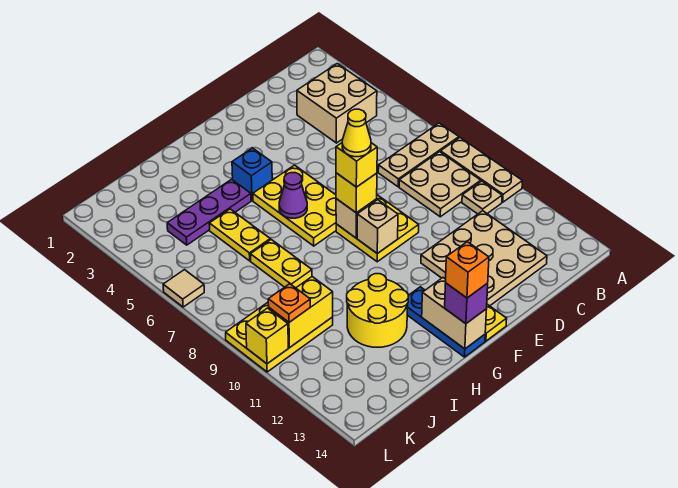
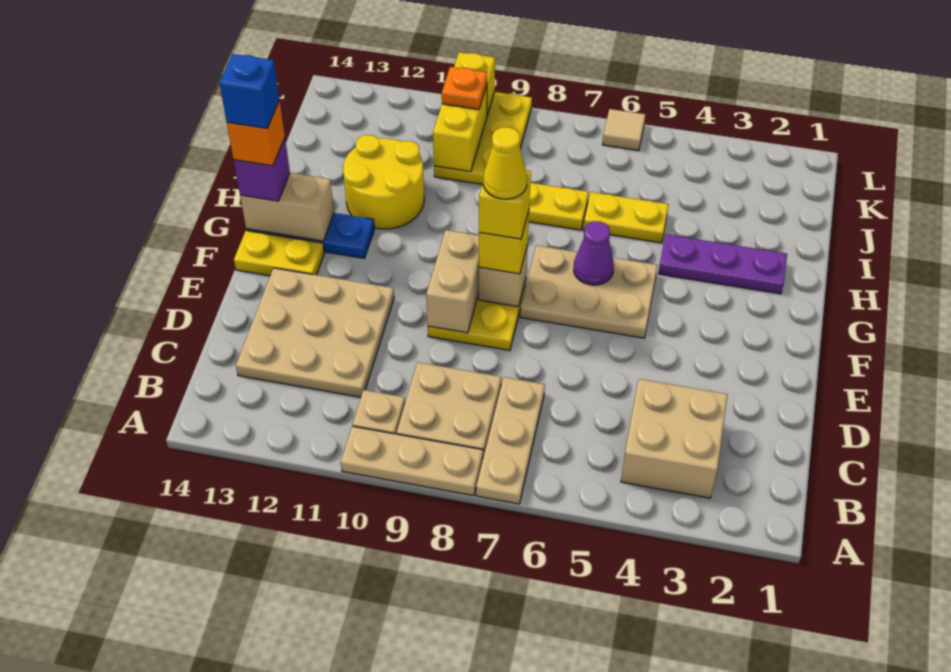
yellow 2x3 plate [253,165,336,246] -> tan 2x3 plate [520,245,658,338]
tan 1x1 brick [357,200,398,254] -> tan 1x2 brick [426,230,479,333]
blue 1x1 brick [232,148,272,201] -> blue 1x1 brick moved to [219,54,279,128]
purple 1x3 plate [167,179,251,245] -> purple 1x3 plate turned to [658,234,787,294]

